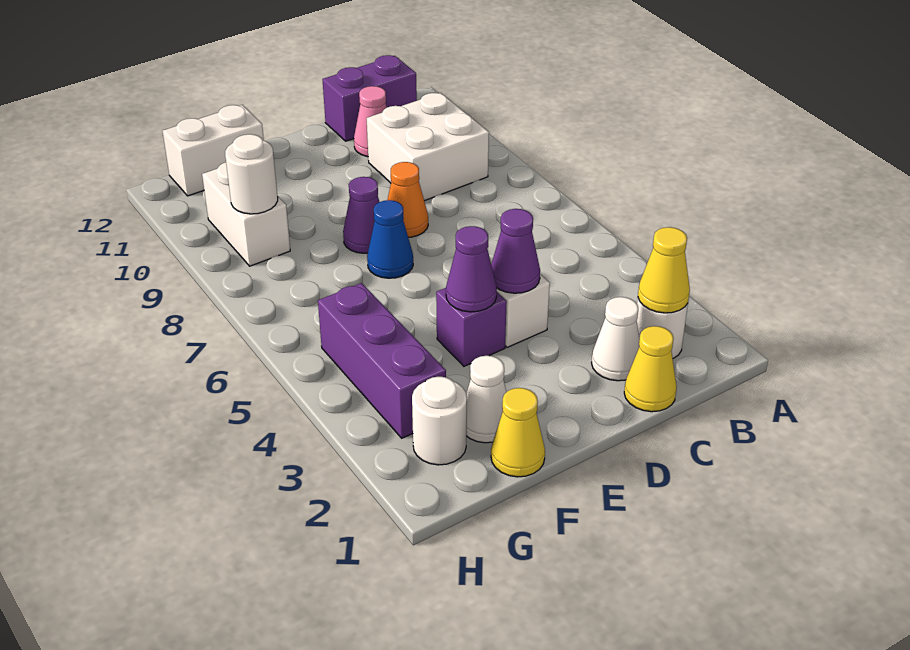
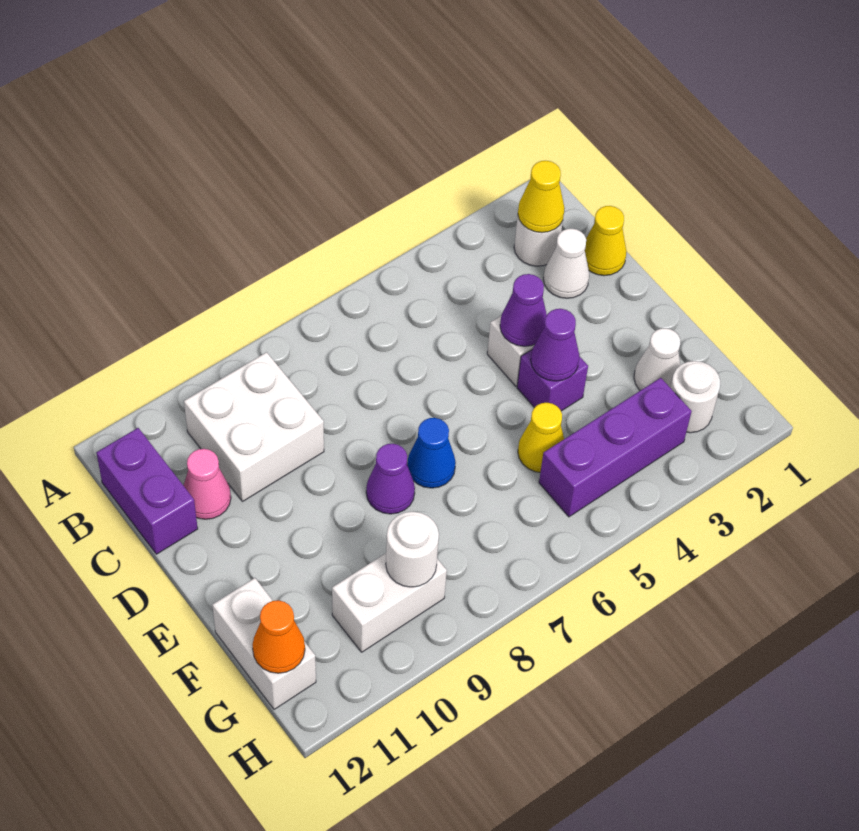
orange 1x1 cone [387,162,428,237] -> orange 1x1 cone moved to [252,600,305,673]
yellow 1x1 cone [491,388,545,477] -> yellow 1x1 cone moved to [518,403,564,472]

